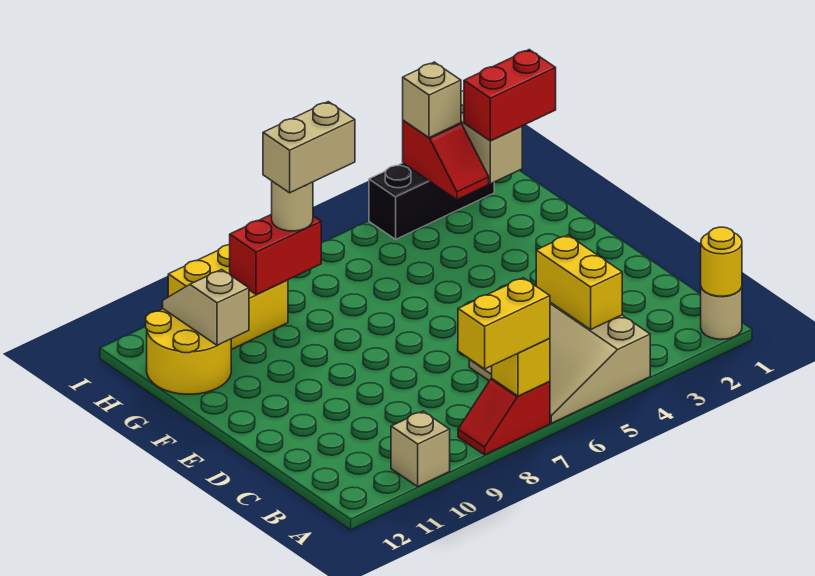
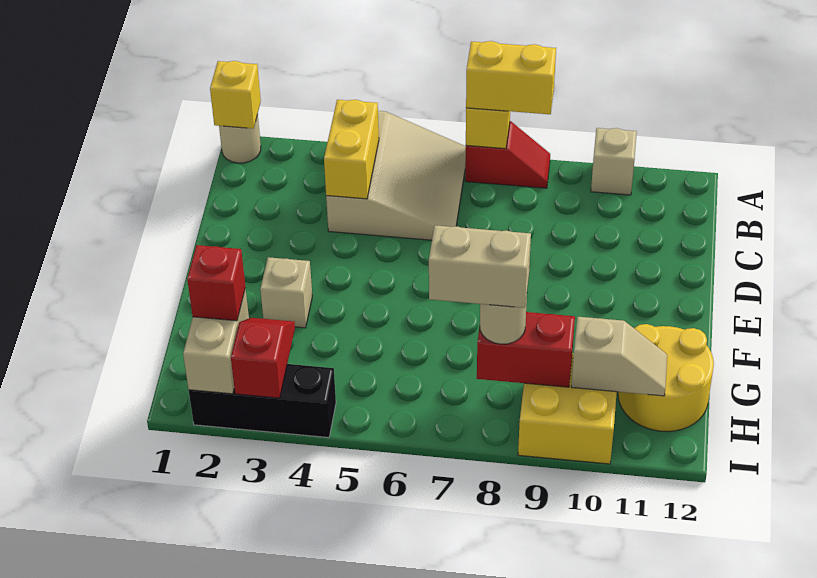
yellow 1x1 round brick [701,227,742,296] -> yellow 1x1 brick [210,61,261,128]
tan 1x2 slope [163,269,249,345] -> tan 1x2 slope turned to [571,317,667,396]
red 1x2 brick [464,50,556,141] -> red 1x1 brick [187,245,245,321]
tan 1x1 brick [403,62,461,138] -> tan 1x1 brick moved to [260,257,312,328]

